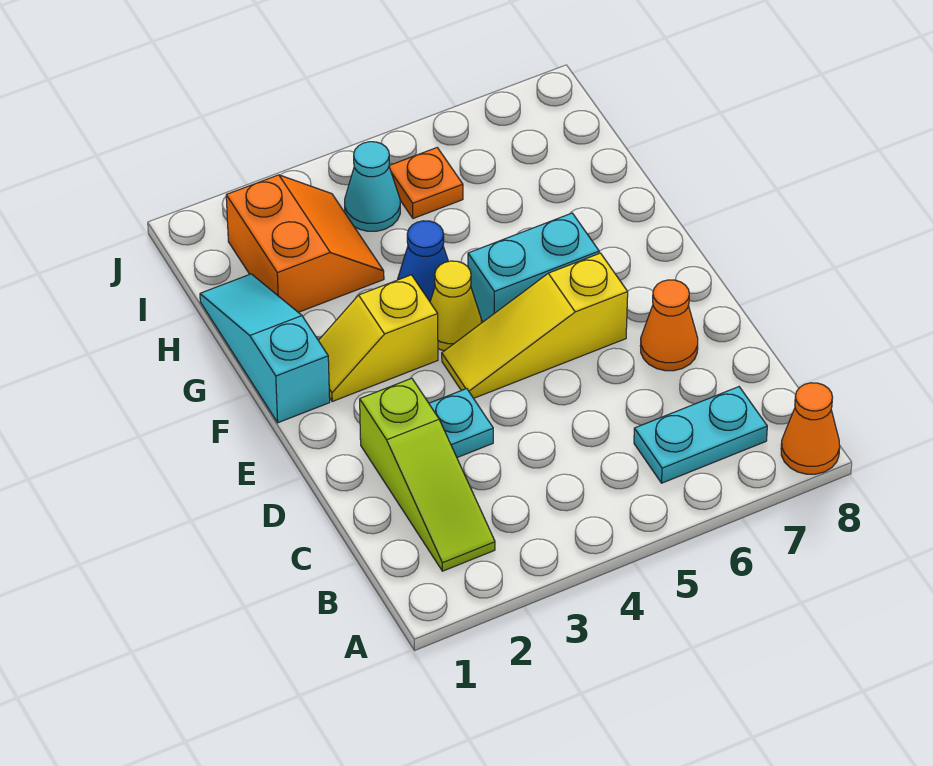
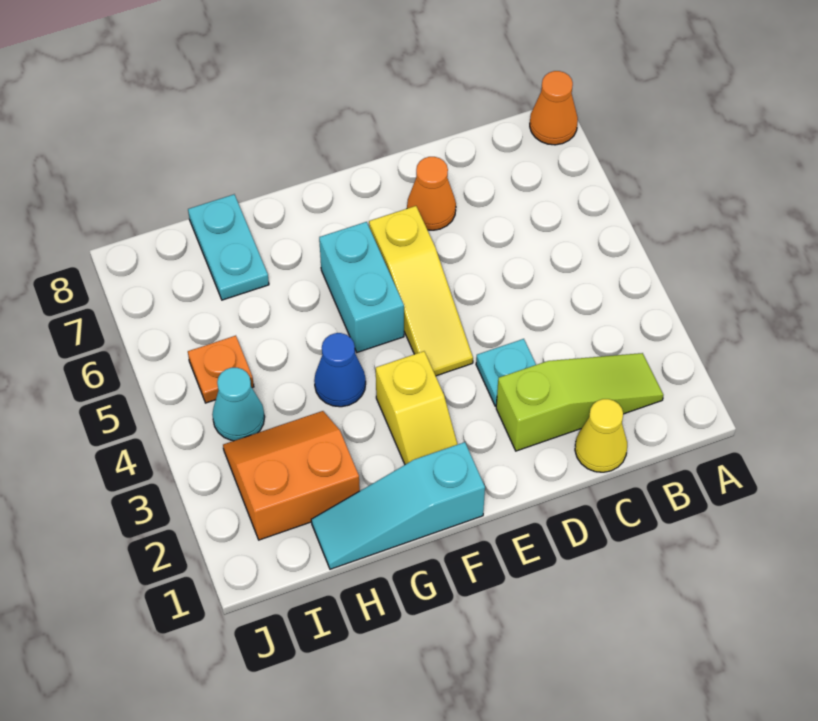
cyan 1x2 plate [634,387,767,483] -> cyan 1x2 plate moved to [188,194,269,300]
yellow 1x1 cone [430,261,481,351] -> yellow 1x1 cone moved to [575,399,627,472]

